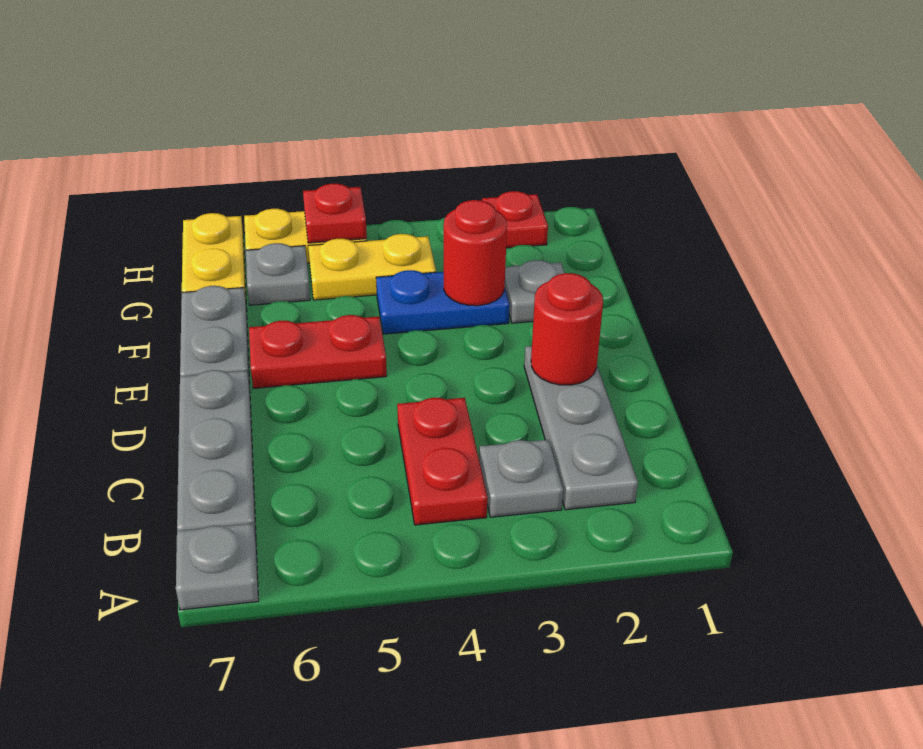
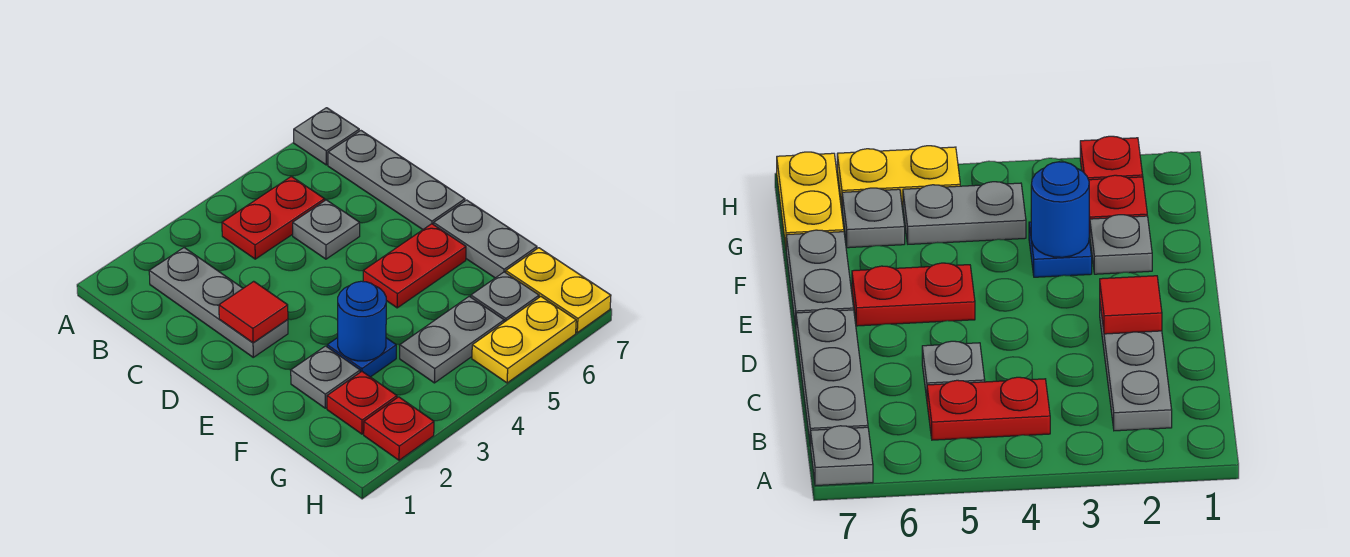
grey 1x1 plate [479,440,563,517] -> grey 1x1 plate moved to [293,200,360,259]
red 1x2 plate [397,398,487,525] -> red 1x2 plate turned to [222,176,325,259]
red 1x1 round brick [531,273,603,385] -> red 1x1 tile [219,281,288,343]
blue 1x2 plate [376,270,510,334] -> blue 1x1 plate [327,338,396,377]
red 1x1 round brick [444,200,507,306] -> blue 1x1 round brick [338,281,386,361]
yellow 1x2 plate [308,234,436,300] -> grey 1x2 plate [400,296,504,383]
red 1x1 plate [303,184,367,243] -> red 1x1 plate moved to [327,371,397,434]

